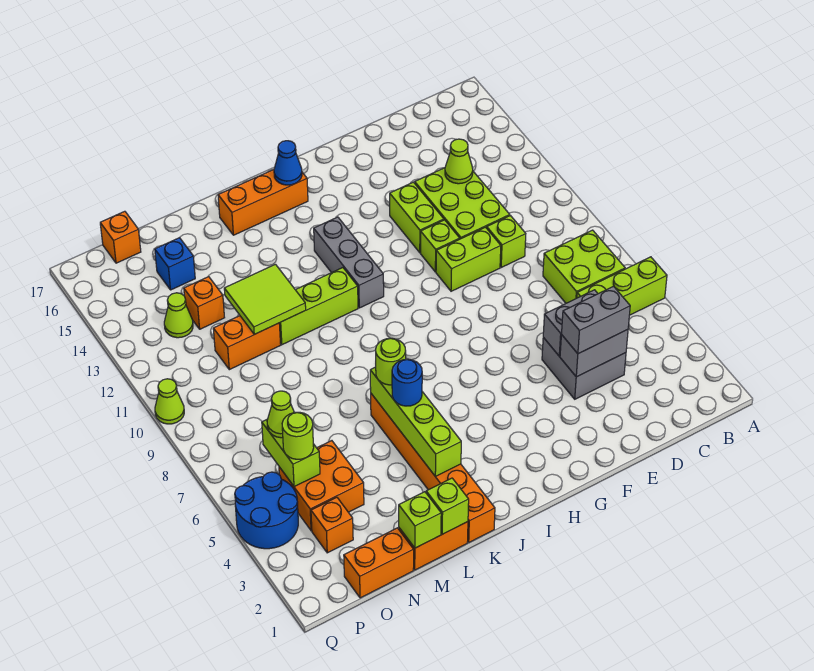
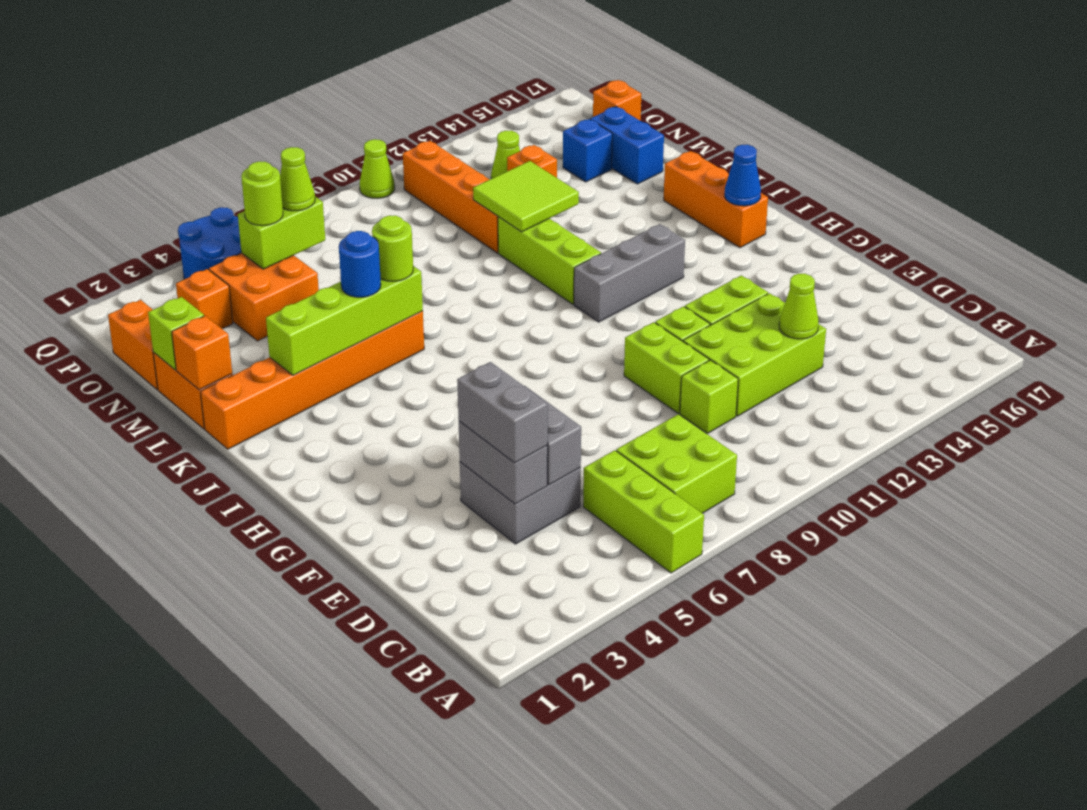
lime 1x1 brick [426,478,469,534] -> orange 1x1 brick [172,316,232,390]
orange 1x2 brick [213,316,281,370] -> orange 1x4 brick [403,141,498,253]
none -> blue 1x2 brick [590,107,664,184]

